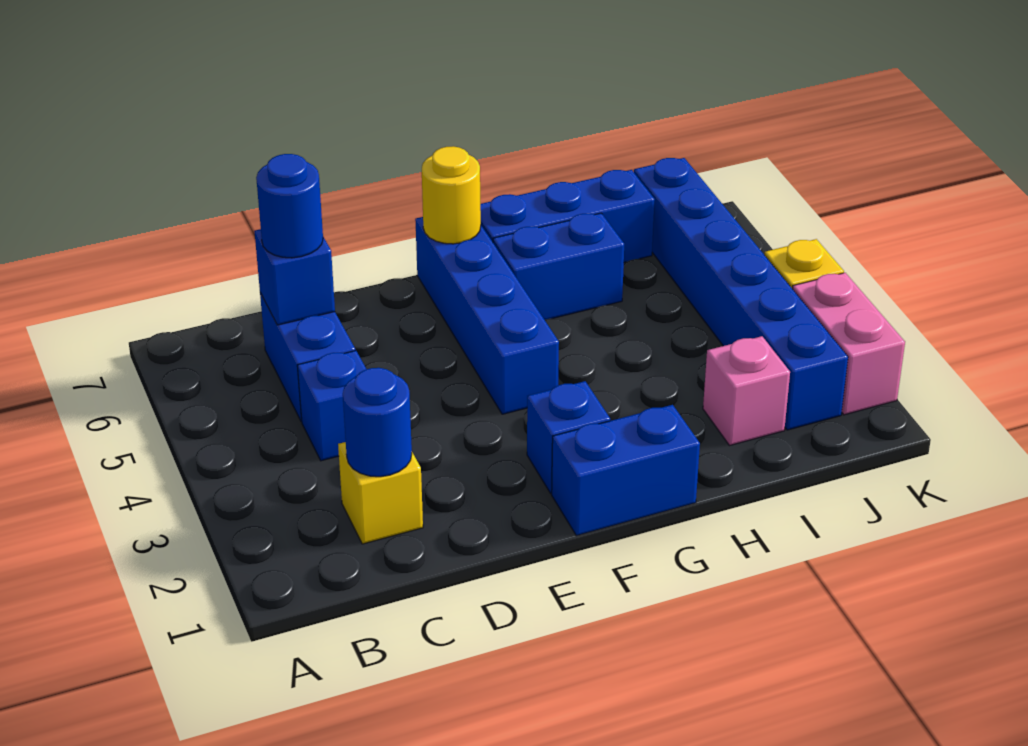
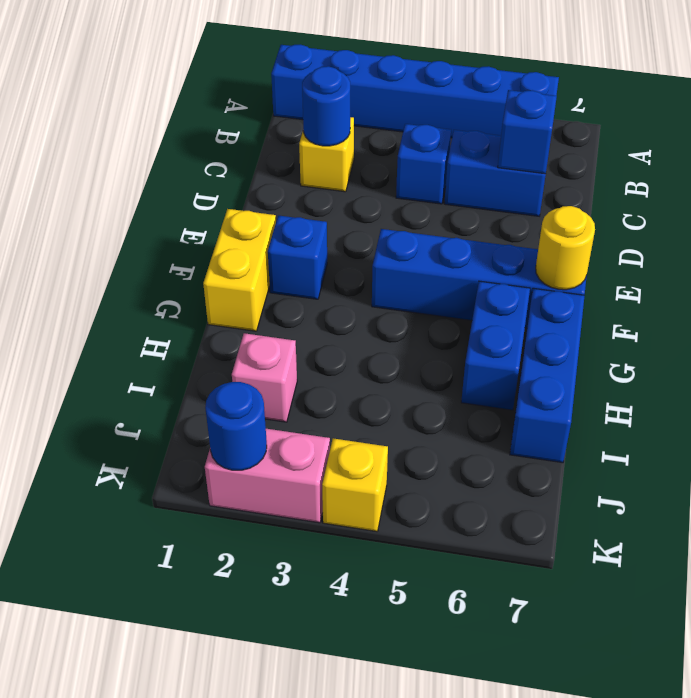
blue 1x1 round brick [256,154,323,258] -> blue 1x1 round brick moved to [205,382,267,470]
blue 1x2 brick [552,405,700,536] -> yellow 1x2 brick [203,209,276,331]
blue 1x6 brick [634,158,848,430] -> blue 1x6 brick moved to [271,45,559,138]

